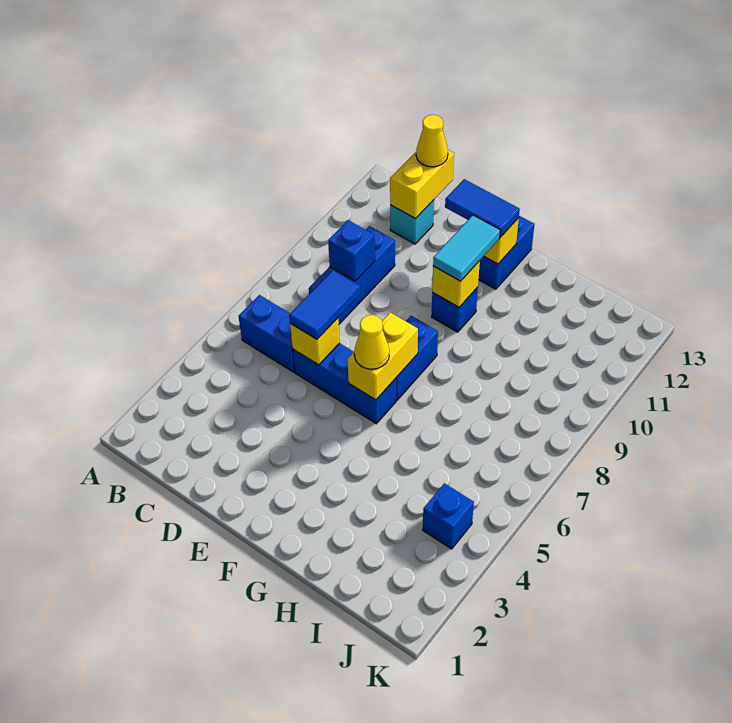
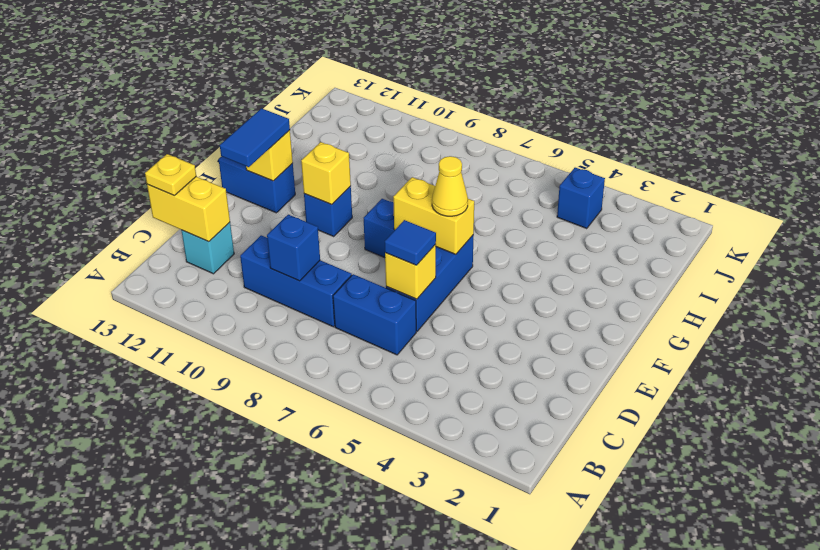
blue 1x2 brick [239,295,295,372] -> blue 1x2 brick turned to [333,274,416,355]
yellow 1x1 cone [416,115,448,167] -> yellow 1x1 plate [145,154,196,196]
blue 1x2 tile [289,270,360,339] -> blue 1x1 tile [385,220,436,265]
cyan 1x2 tile [433,215,500,281] -> none

